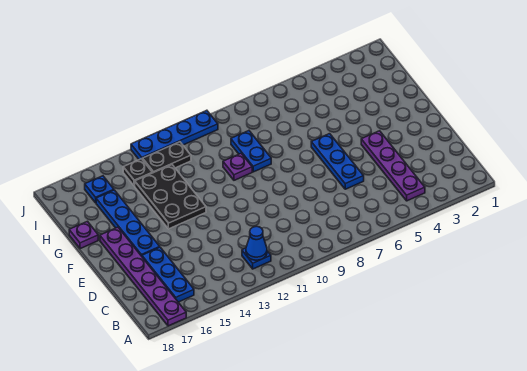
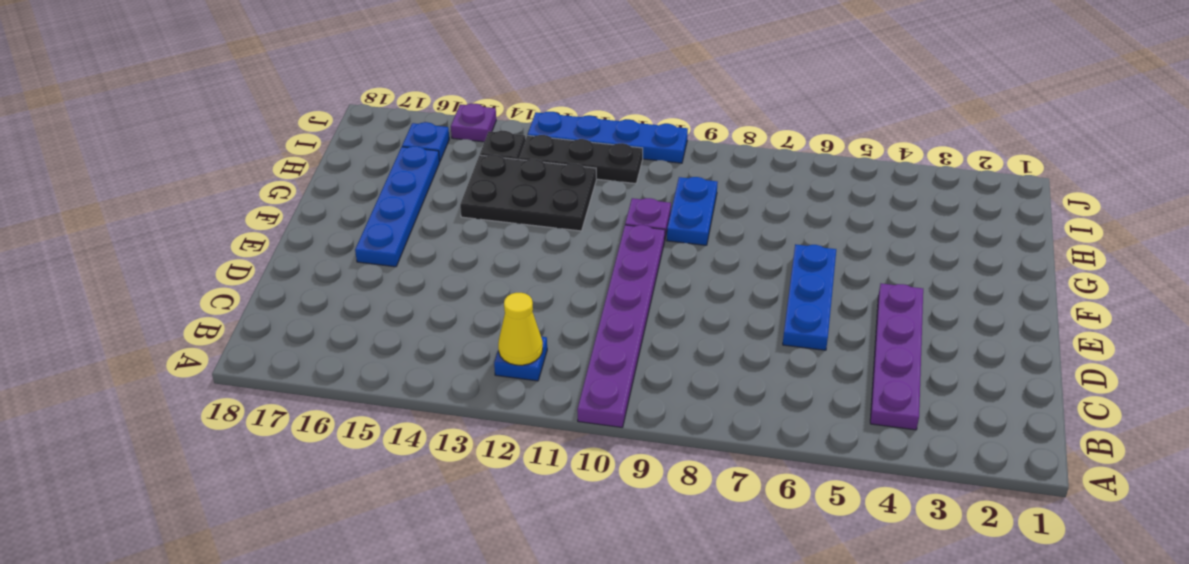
purple 1x6 plate [100,227,186,326] -> purple 1x6 plate moved to [577,225,665,427]
blue 1x1 cone [246,226,267,260] -> yellow 1x1 cone [498,293,543,365]
blue 1x3 plate [142,247,194,302] -> none
black 2x3 plate [135,165,206,229] -> black 2x3 plate turned to [460,155,596,231]
purple 1x1 plate [69,221,98,249] -> purple 1x1 plate moved to [451,104,496,142]
black 1x2 plate [142,142,191,173] -> black 1x3 plate [519,135,643,184]

